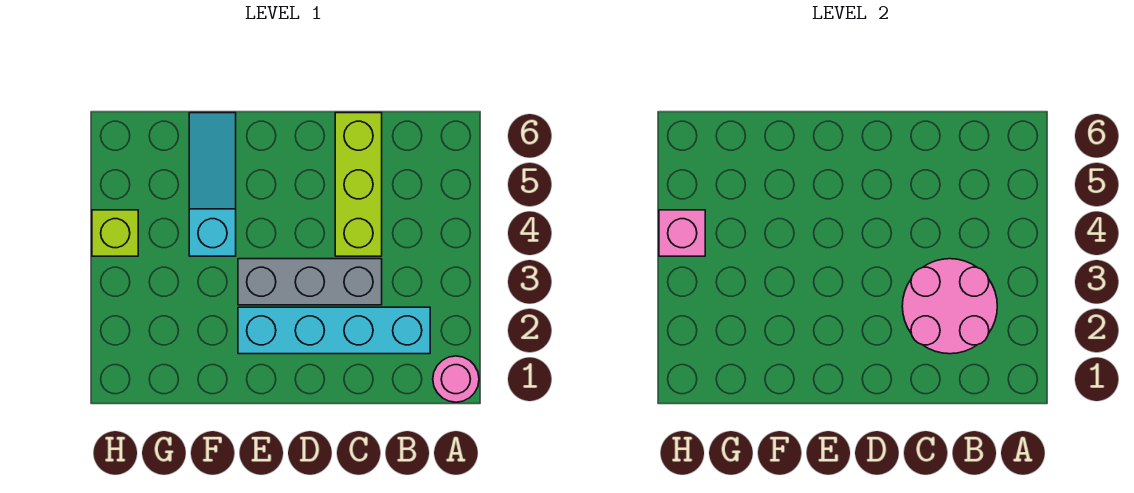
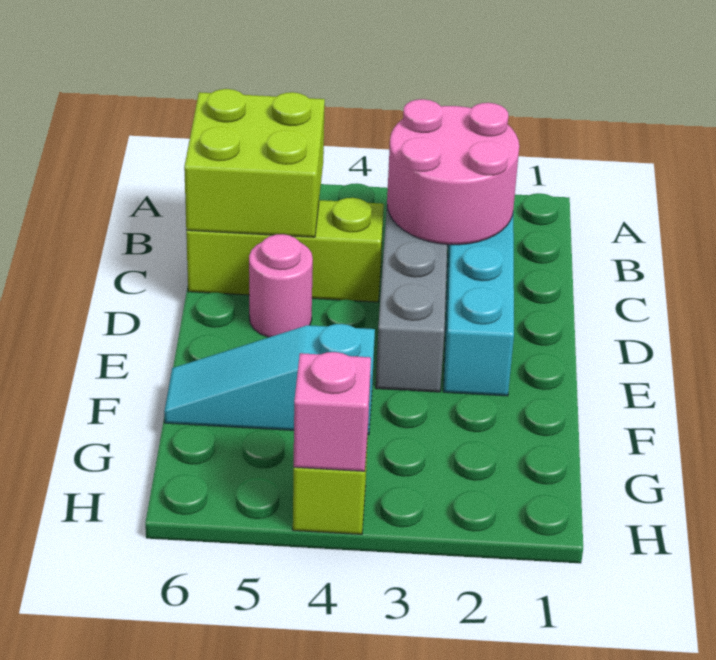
pink 1x1 round brick [433,356,479,402] -> pink 1x1 round brick moved to [249,234,313,337]
none -> lime 2x2 brick [184,89,325,237]

